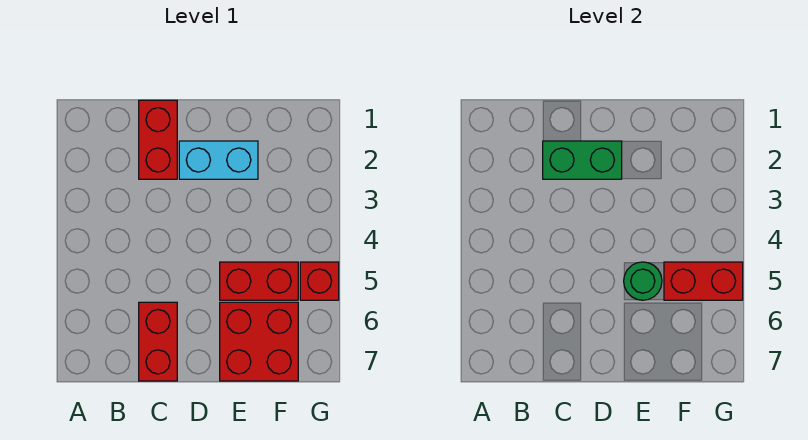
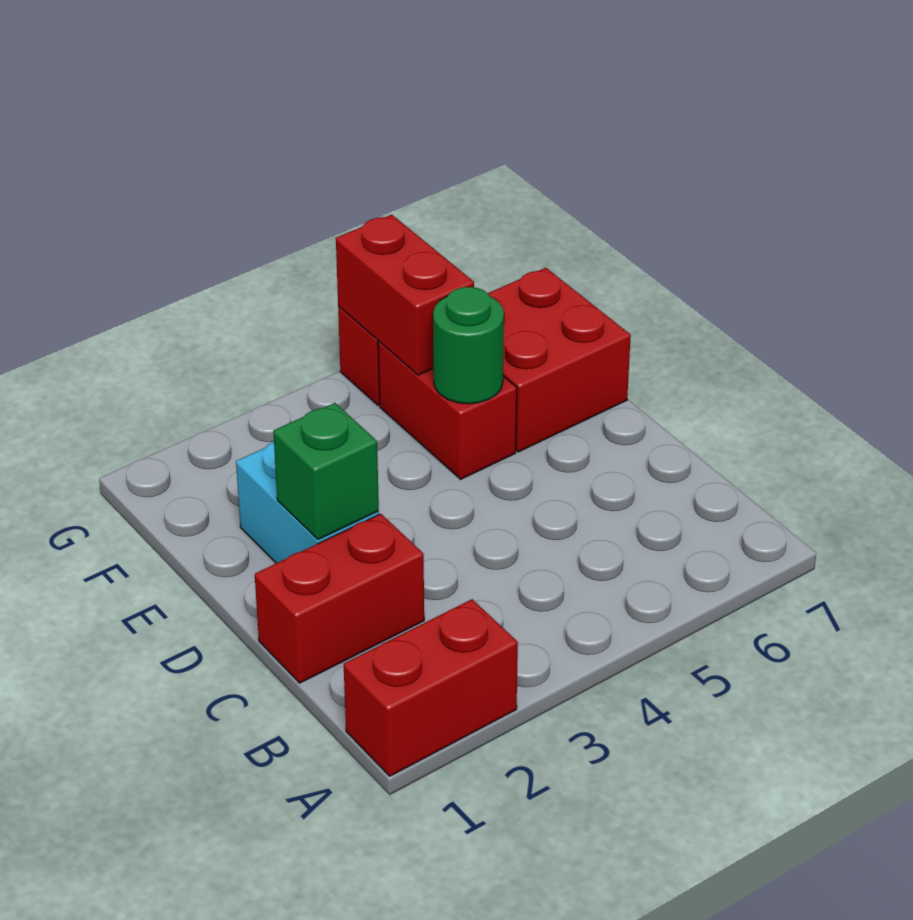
green 1x2 brick [543,141,622,179] -> green 1x1 brick [273,403,379,540]
red 1x2 brick [139,302,177,381] -> red 1x2 brick moved to [344,599,518,776]

